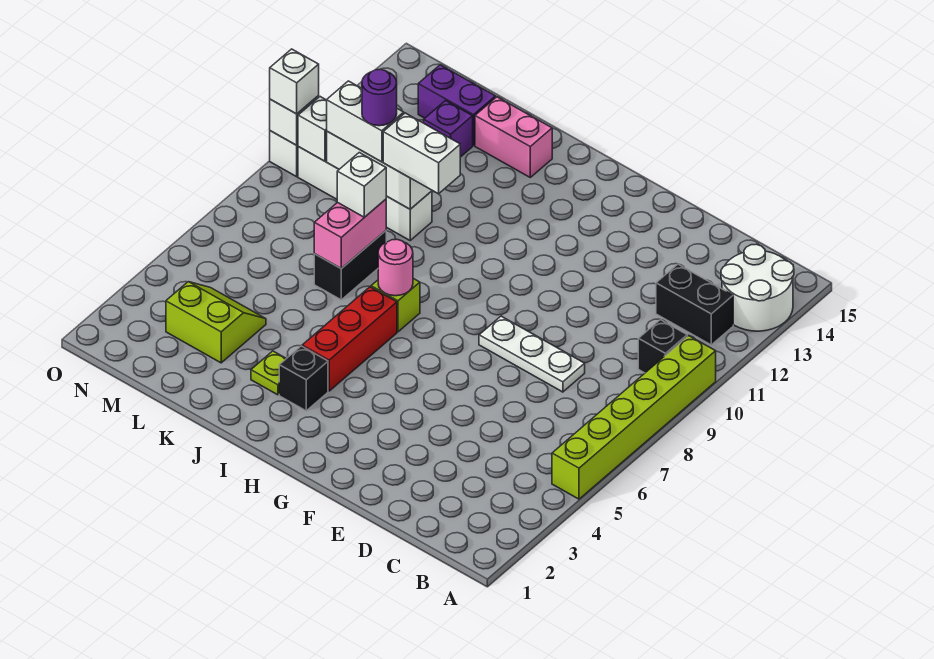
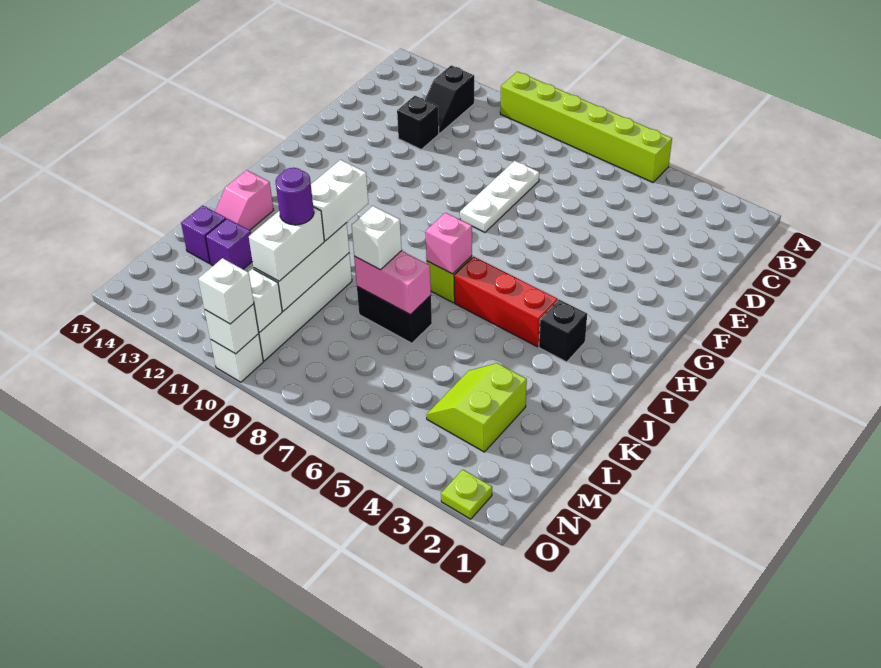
white 2x2 round brick [721,244,794,331] -> none
black 1x1 brick [638,320,687,373] -> black 1x1 brick moved to [397,96,439,149]
black 1x2 brick [656,264,733,345] -> black 1x2 slope [425,65,474,134]
pink 1x1 round brick [378,239,413,296] -> pink 1x1 brick [425,213,472,274]
lime 1x1 plate [251,351,286,395] -> lime 1x1 plate moved to [441,470,492,519]
pink 1x2 brick [475,97,552,177] -> pink 1x2 slope [215,170,274,230]
purple 1x2 brick [418,65,495,146] -> purple 1x1 brick [181,205,226,264]

